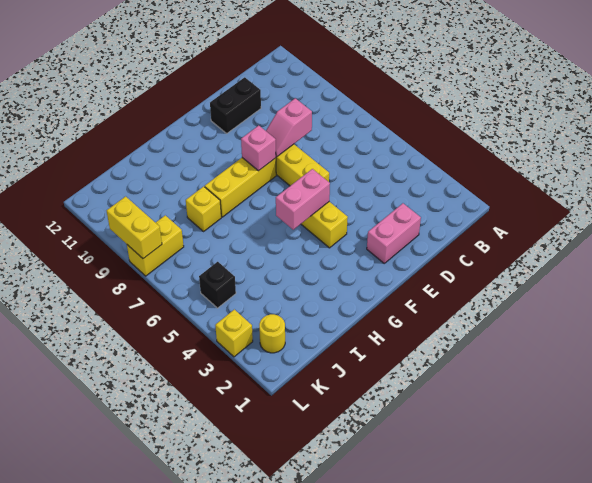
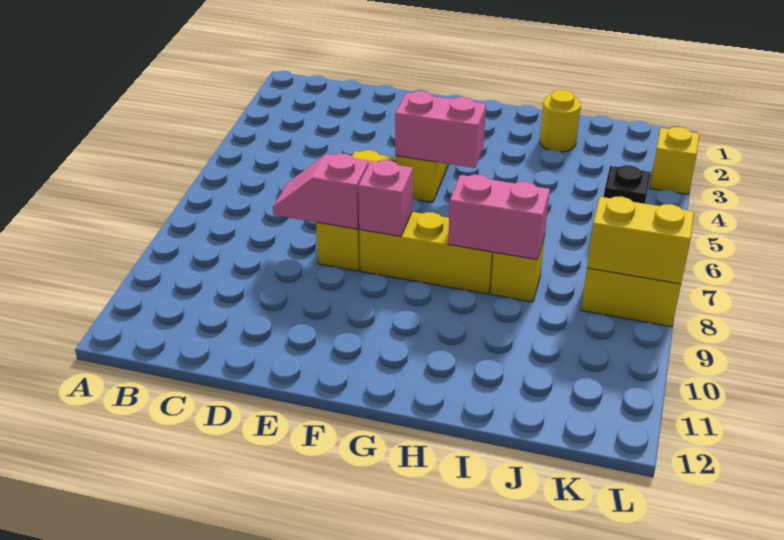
pink 1x2 brick [367,203,421,263] -> pink 1x2 brick moved to [448,175,550,260]
pink 1x2 slope [266,98,312,157] -> pink 1x2 slope turned to [273,154,369,229]
black 1x2 brick [210,77,261,133] -> none
yellow 1x1 round brick [259,314,285,353] -> yellow 1x1 round brick moved to [540,90,581,152]
yellow 1x2 brick [106,196,162,259] -> yellow 1x2 brick turned to [587,197,694,284]

